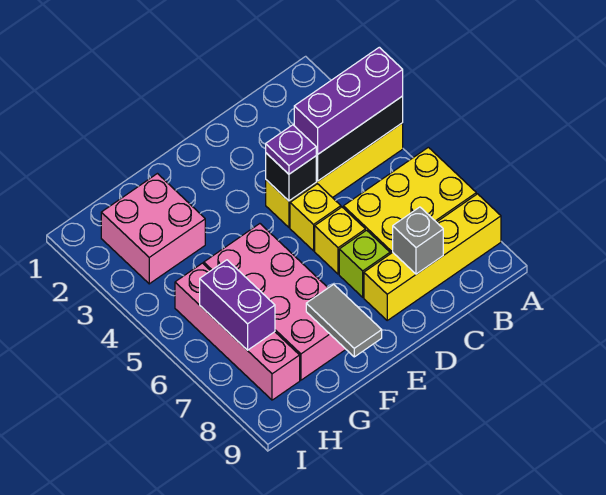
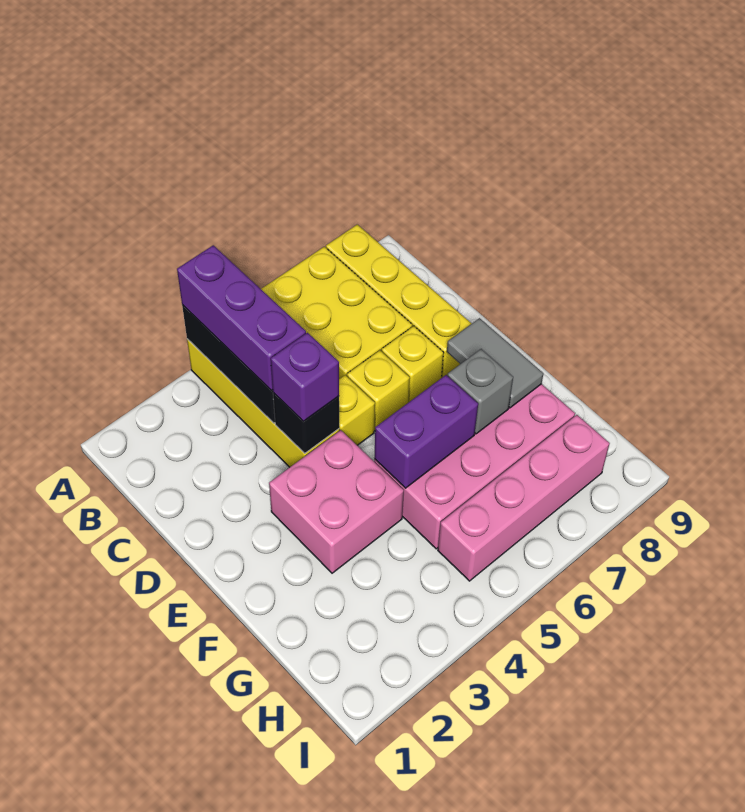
grey 1x1 brick [393,207,443,274] -> grey 1x1 brick moved to [448,349,513,434]
purple 1x1 plate [266,125,316,174] -> purple 1x1 brick [271,333,339,421]
lime 1x1 brick [339,230,390,297] -> yellow 1x1 brick [382,326,444,403]
grey 1x2 tile [306,284,382,357] -> grey 1x2 tile turned to [447,318,543,408]
pink 2x2 brick [101,174,205,284] -> pink 2x2 brick moved to [269,430,404,573]
purple 1x2 brick [200,260,275,350] -> purple 1x2 brick moved to [374,375,478,488]

